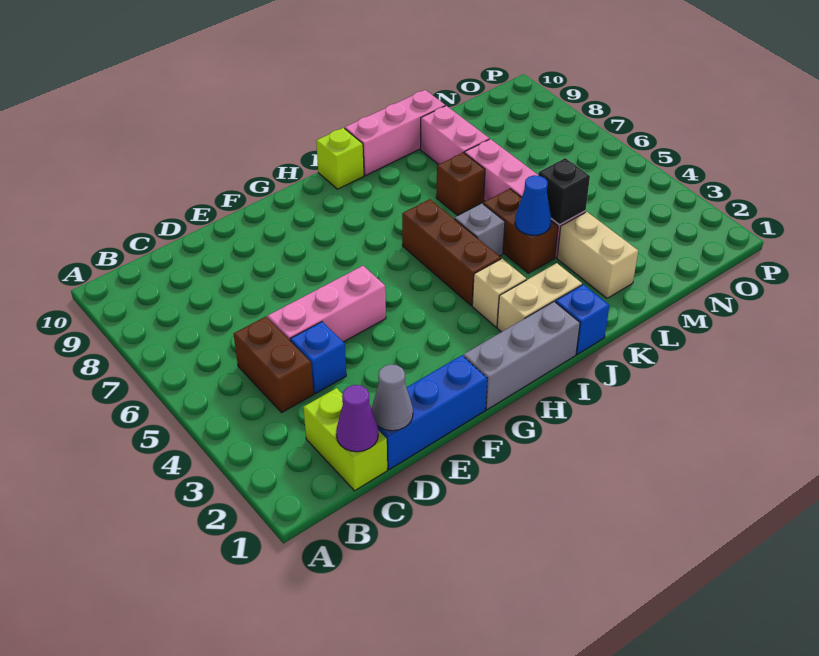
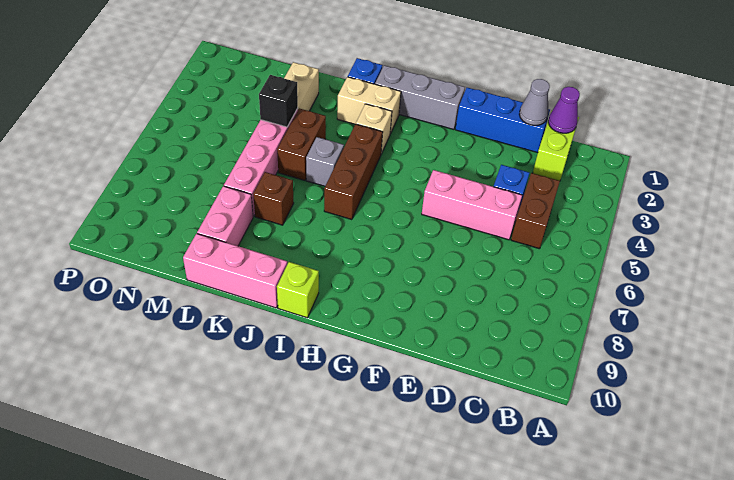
blue 1x1 cone [515,175,551,235] -> none

